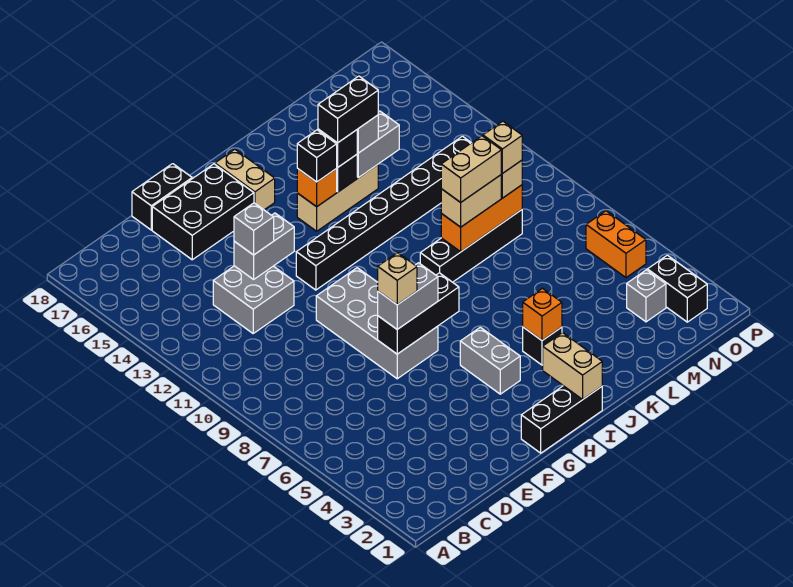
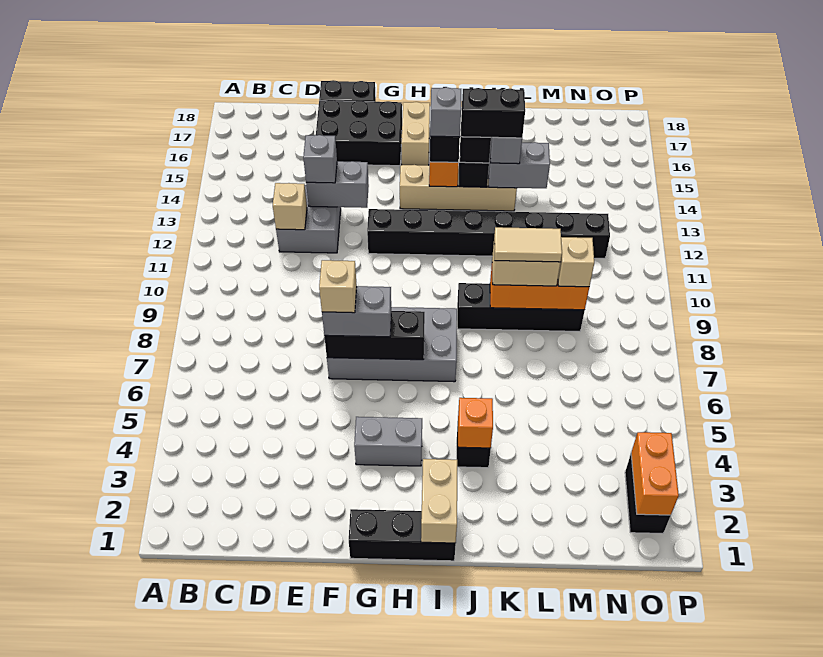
grey 2x4 brick [316,268,438,379] -> grey 2x4 brick turned to [327,307,457,382]
grey 1x2 brick [460,327,520,394] -> grey 1x2 brick turned to [354,417,422,466]
tan 1x3 brick [297,165,378,231] -> tan 1x4 brick [400,165,517,211]
tan 1x2 brick [441,136,501,202] -> tan 1x2 tile [494,227,562,262]
tan 1x1 brick [483,121,522,174] -> tan 1x1 brick moved to [273,183,307,230]
grey 1x1 brick [627,270,666,322] -> grey 1x1 brick moved to [430,87,461,137]
orange 1x2 brick [586,211,646,278] -> orange 1x2 brick moved to [631,432,679,515]

